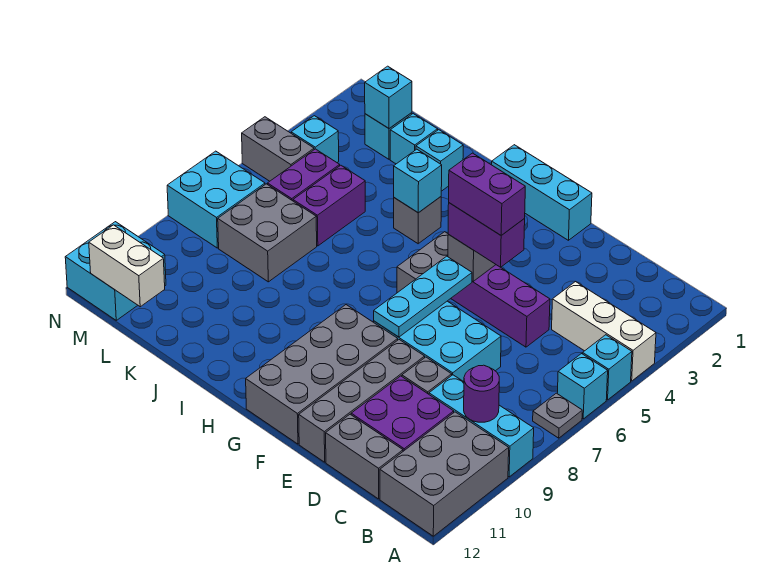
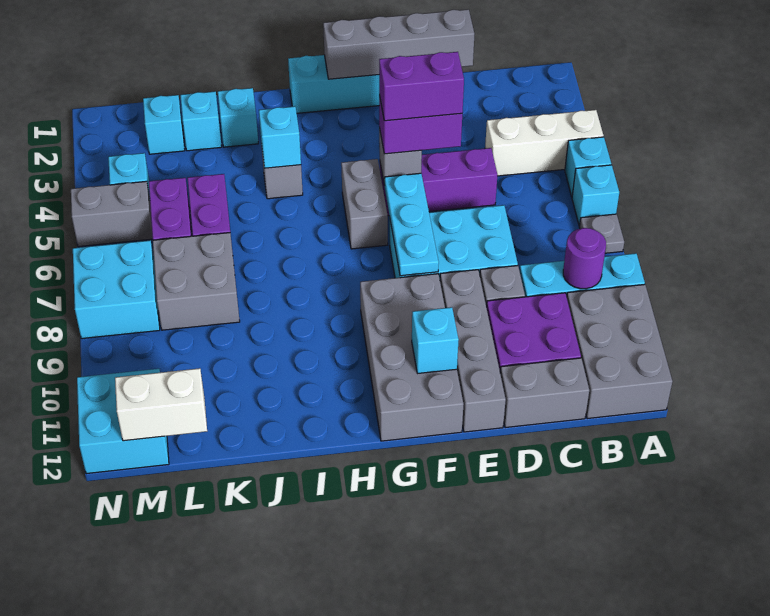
none -> grey 1x4 brick [323,9,474,79]
cyan 1x1 brick [365,66,412,129] -> cyan 1x1 brick moved to [412,307,459,373]

